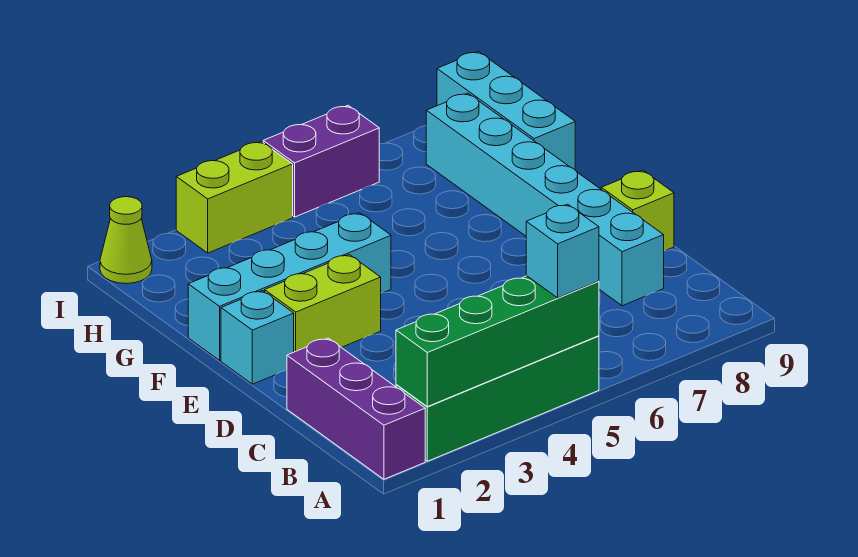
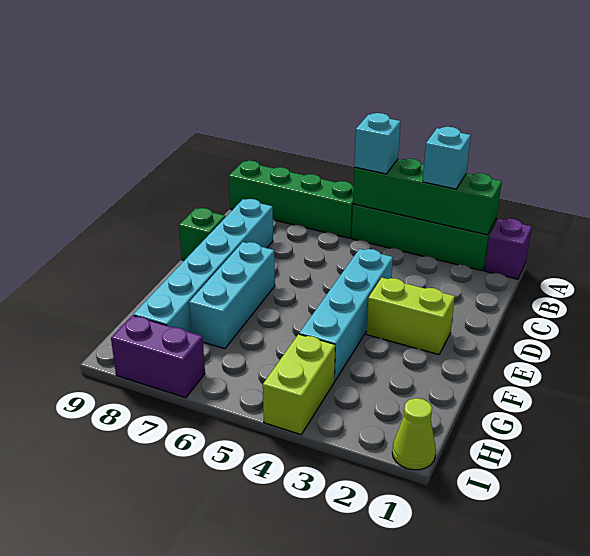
purple 1x3 brick [287,338,425,479] -> purple 1x1 brick [485,219,532,279]
none -> green 1x4 brick [229,161,354,238]
lime 1x1 brick [601,170,674,251] -> green 1x1 brick [179,208,225,260]
cyan 1x1 brick [221,291,294,384] -> cyan 1x1 brick moved to [423,127,471,189]
cyan 1x4 brick [188,213,391,360] -> cyan 1x4 brick turned to [299,249,393,381]
cyan 1x3 brick [437,51,575,170] -> cyan 1x3 brick moved to [189,242,275,349]
lime 1x2 brick [176,142,293,253] -> lime 1x2 brick turned to [263,334,335,435]
purple 1x2 brick [263,106,379,217] -> purple 1x2 brick moved to [111,315,205,398]

